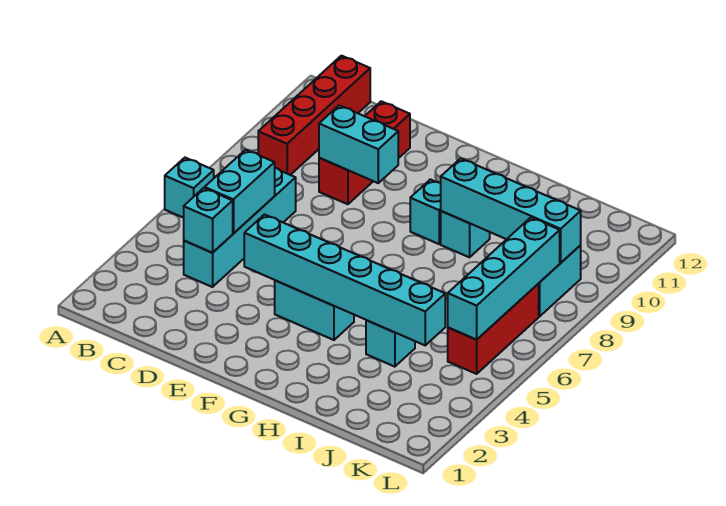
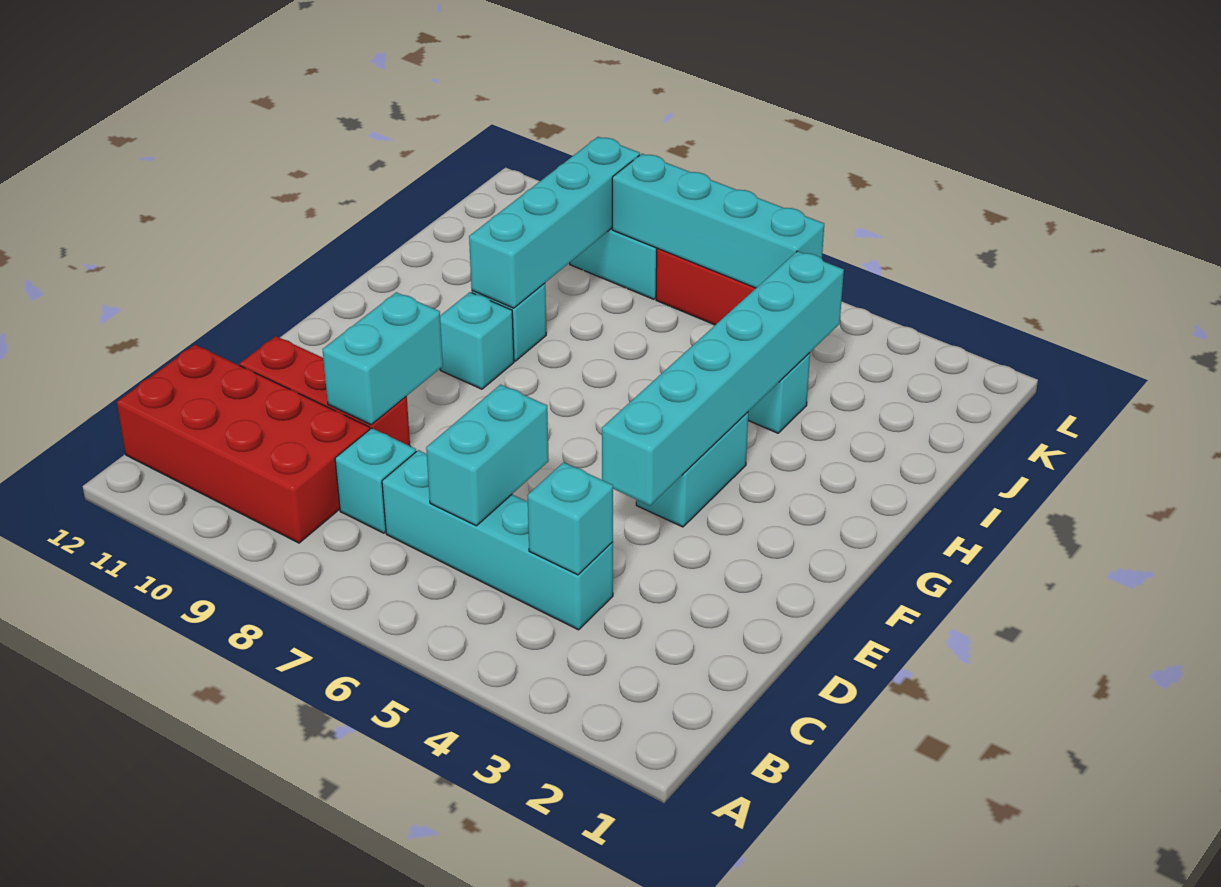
cyan 1x1 brick [165,158,214,218] -> cyan 1x1 brick moved to [335,428,416,533]
red 1x4 brick [258,56,370,175] -> red 2x4 brick [117,345,370,543]
cyan 1x2 brick [205,150,275,233] -> cyan 1x2 brick turned to [426,385,549,526]

